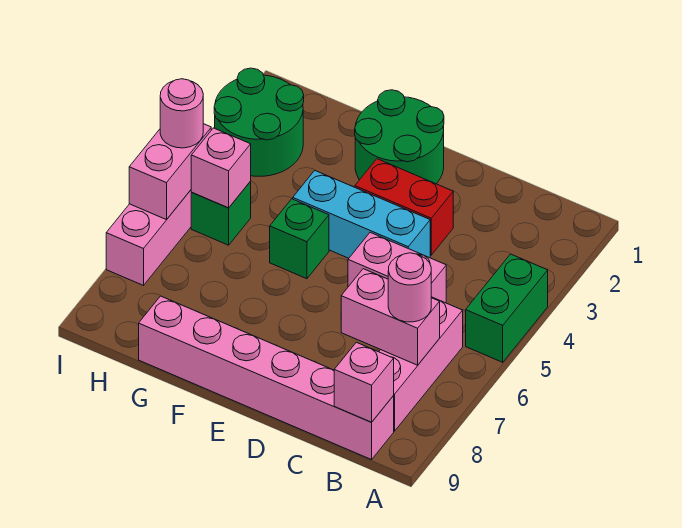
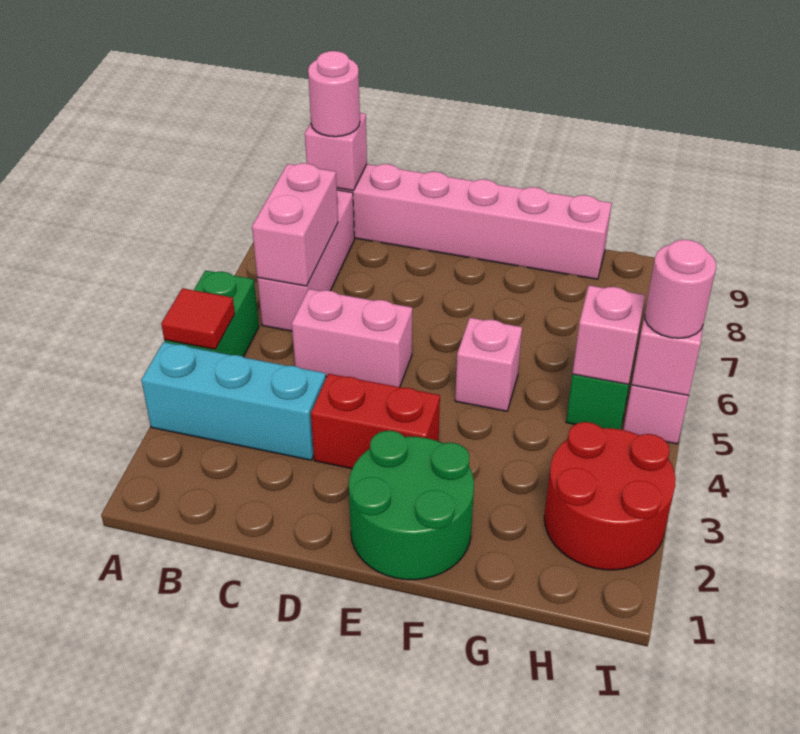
none -> red 1x1 tile [161,288,235,349]
pink 1x2 brick [341,269,440,365] -> pink 1x2 brick turned to [252,163,338,286]
pink 1x1 round brick [388,253,431,322] -> pink 1x1 round brick moved to [308,51,360,137]
cyan 1x3 brick [293,171,430,258] -> cyan 1x3 brick moved to [141,342,326,460]
green 1x1 brick [270,199,329,279] -> pink 1x1 brick [455,318,522,411]
green 2x2 round brick [214,68,304,176] -> red 2x2 round brick [544,422,676,570]

